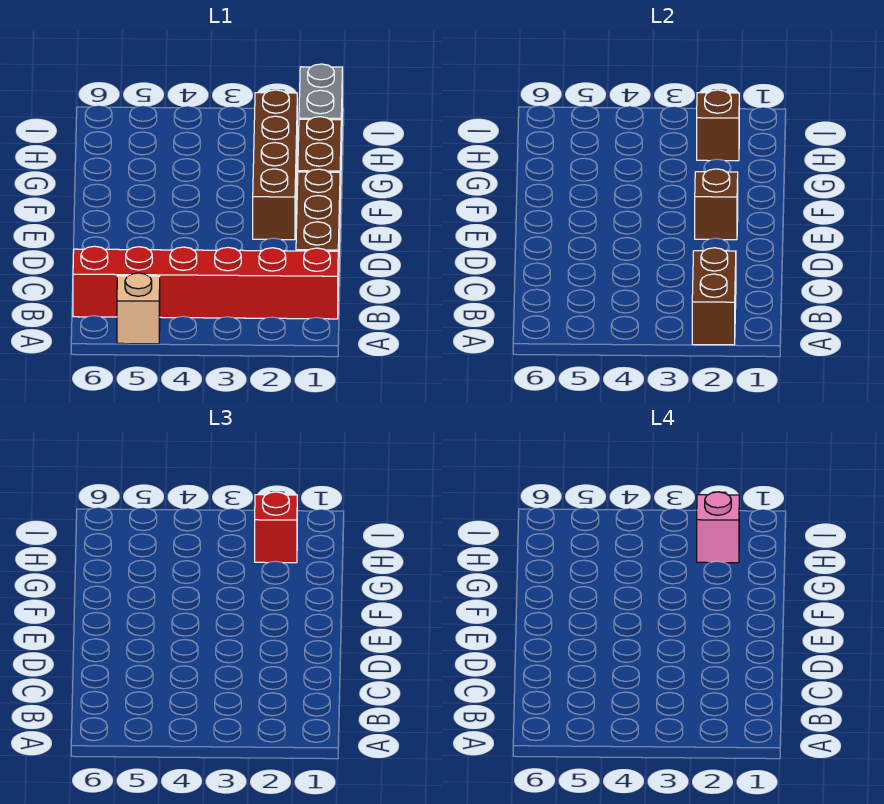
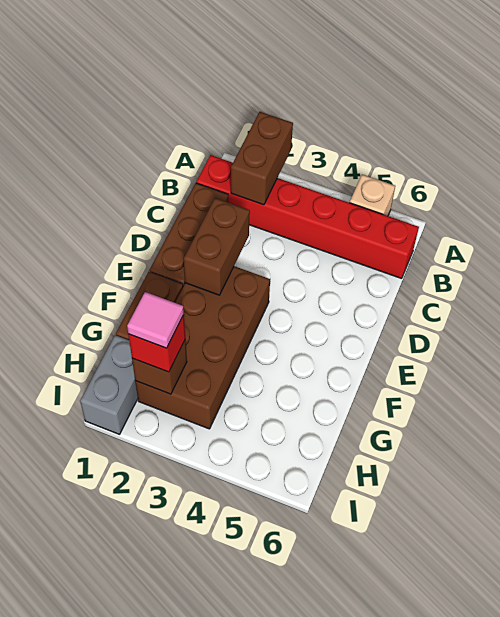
brown 1x4 brick [253,90,297,240] -> brown 2x4 brick [135,266,270,429]
brown 1x1 brick [695,169,738,240] -> brown 1x2 brick [184,198,250,295]
pink 1x1 brick [697,492,739,563] -> pink 1x1 tile [127,292,184,348]

